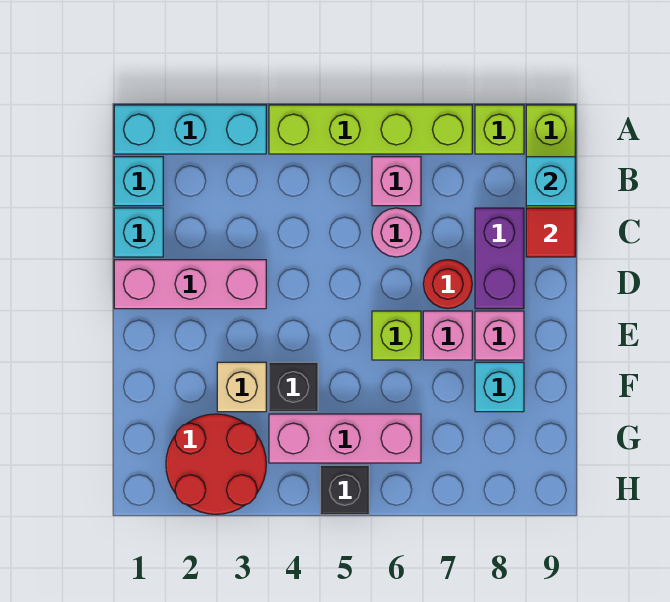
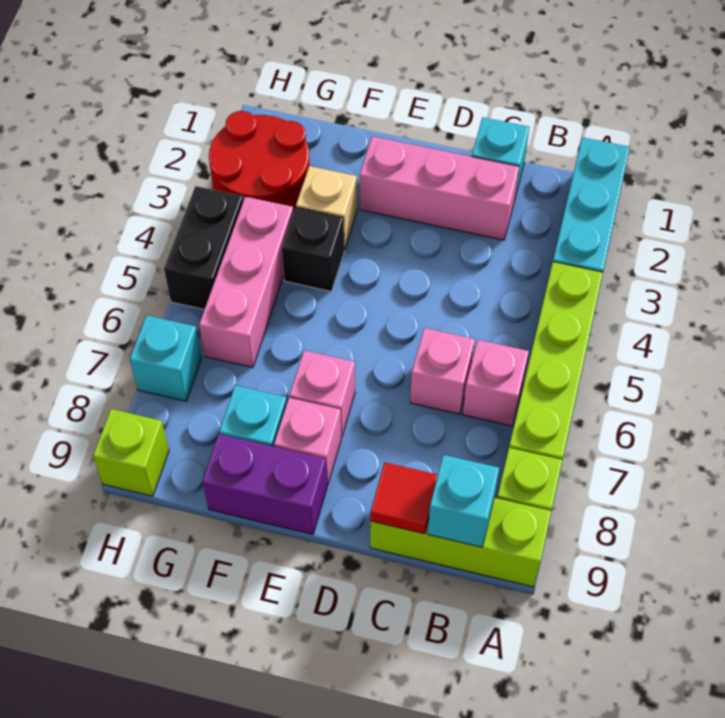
cyan 1x1 brick [114,157,163,206] -> cyan 1x1 brick moved to [130,315,202,401]
pink 1x1 round brick [372,208,421,257] -> pink 1x1 brick [410,328,475,414]
purple 1x2 brick [475,208,524,309] -> purple 1x2 brick moved to [203,434,327,534]
pink 1x3 brick [114,260,266,309] -> pink 1x3 brick turned to [360,136,519,240]
red 1x1 round brick [423,260,472,308] -> none
lime 1x1 brick [372,311,421,360] -> lime 1x1 brick moved to [93,409,169,496]
black 1x1 brick [320,465,369,515] -> black 1x2 brick [164,186,243,309]

